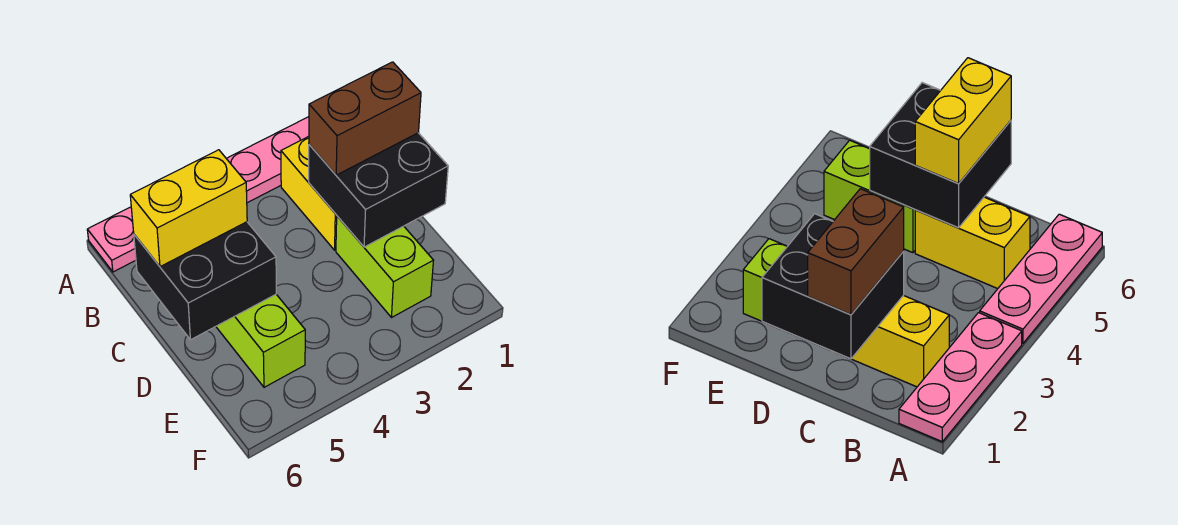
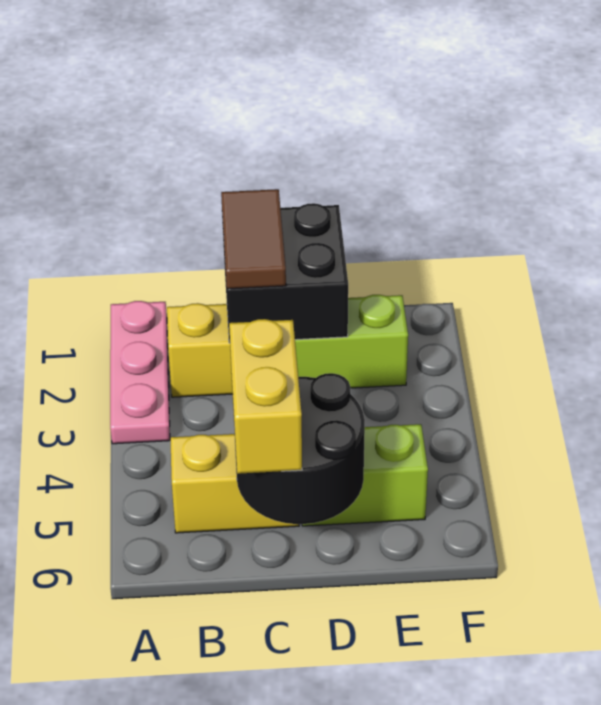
pink 1x3 plate [87,207,136,272] -> none
brown 1x2 brick [309,62,421,175] -> brown 1x2 tile [221,189,286,289]
black 2x2 brick [134,222,276,340] -> black 2x2 round brick [235,373,365,524]

